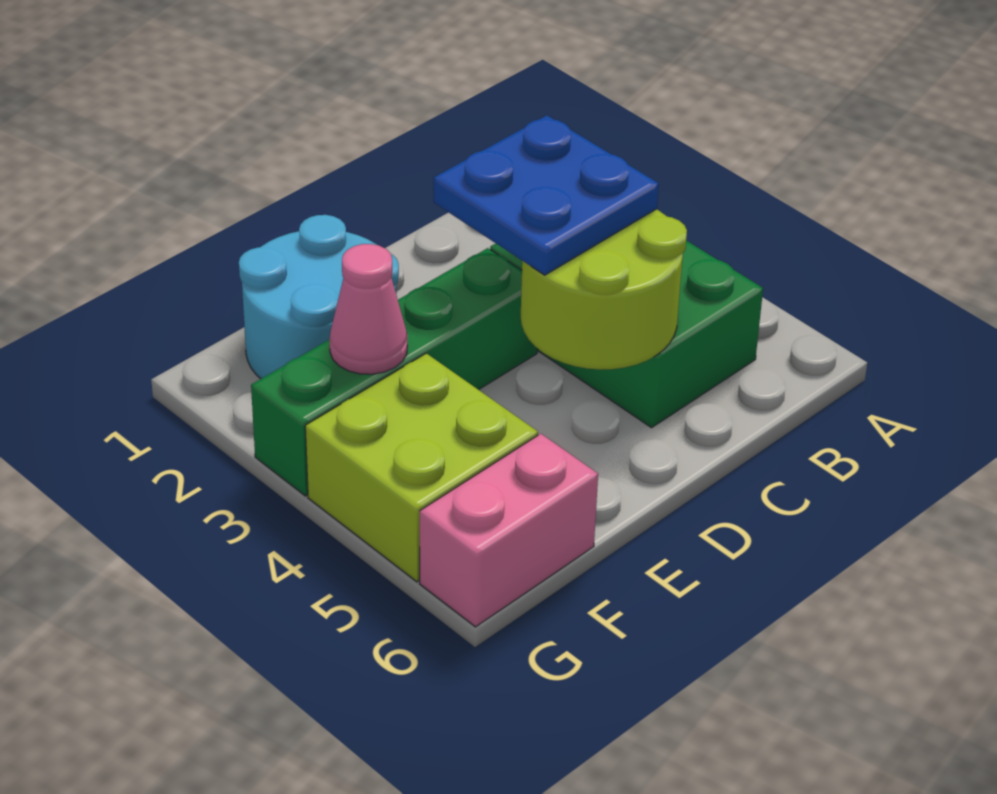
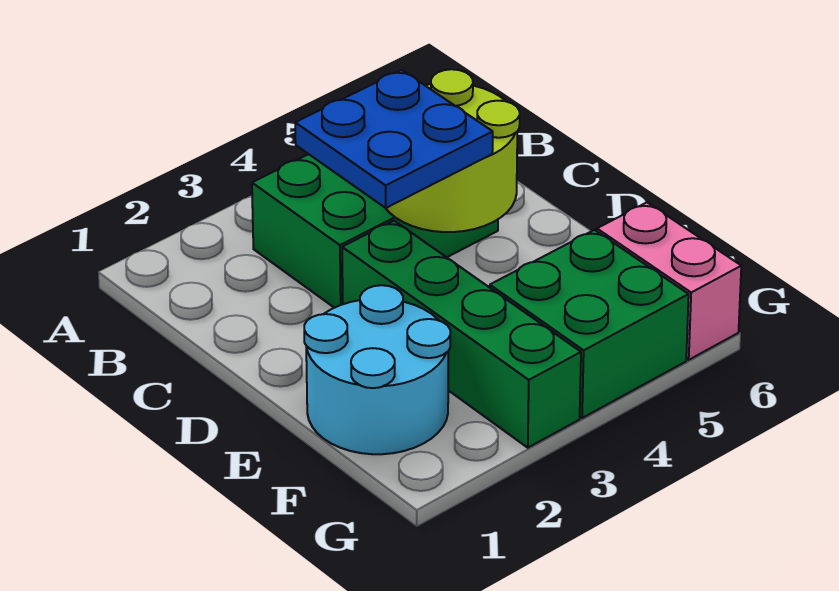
pink 1x1 cone [330,244,407,374] -> none
lime 2x2 brick [305,353,538,582] -> green 2x2 brick [490,230,689,418]

